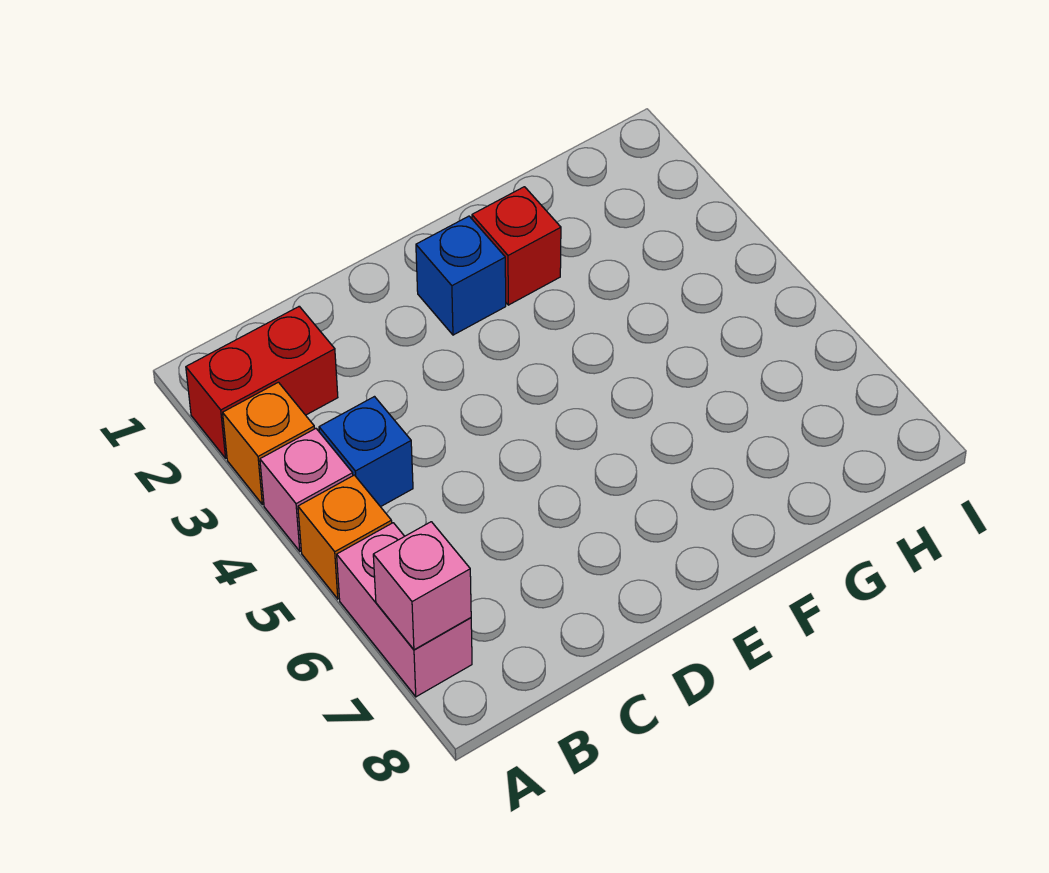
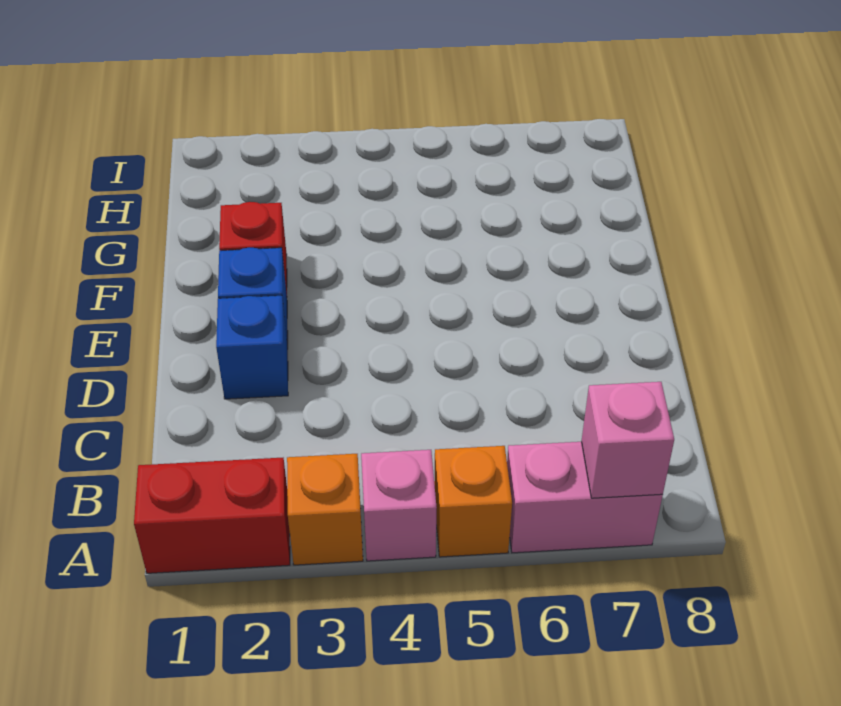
red 1x2 brick [186,306,338,458] -> red 1x2 brick turned to [134,458,290,573]
blue 1x1 brick [319,397,413,507] -> blue 1x1 brick moved to [216,295,288,399]

